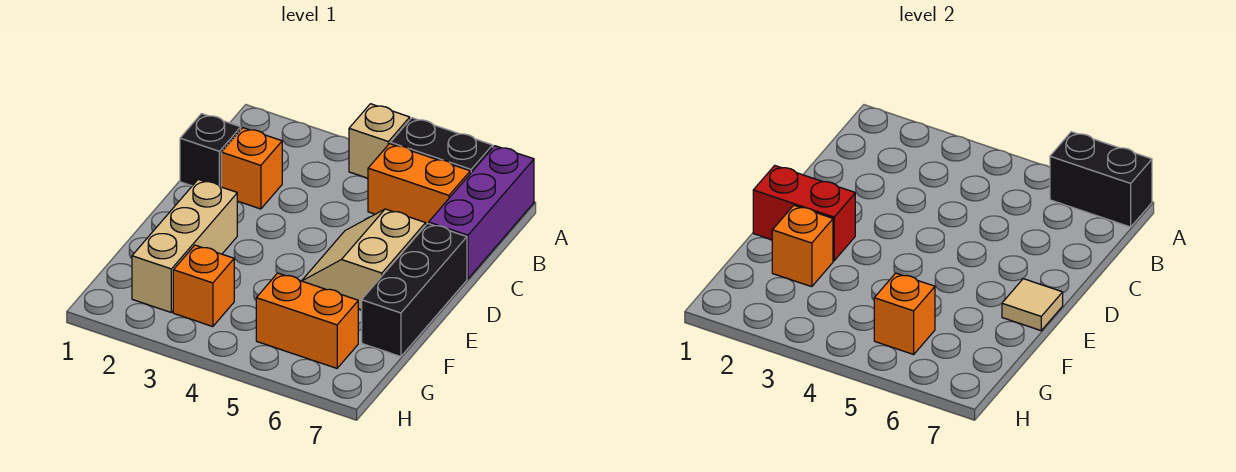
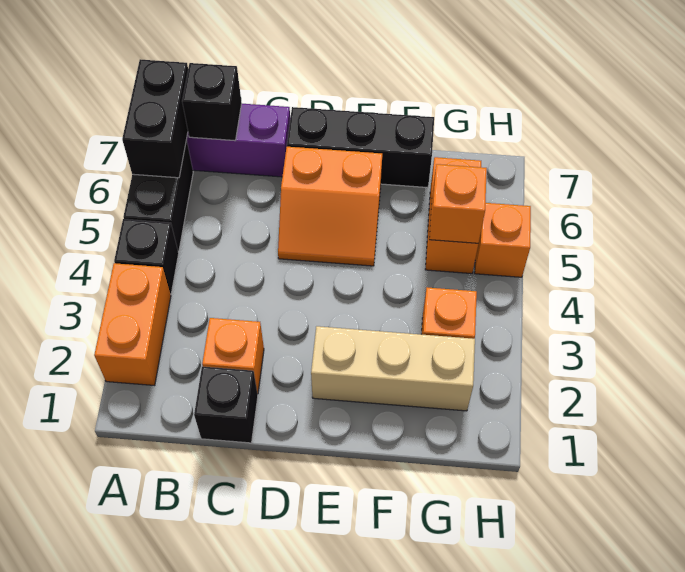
tan 1x1 brick [349,104,410,178] -> black 1x1 brick [114,219,179,294]
orange 1x2 brick [368,144,470,225] -> orange 1x2 brick moved to [94,263,171,385]
none -> black 1x1 brick [182,63,242,141]
tan 2x2 slope [302,209,426,310] -> orange 2x2 slope [278,147,382,266]
red 1x2 brick [753,166,855,261] -> none
tan 1x1 tile [1002,279,1063,331] -> none
orange 1x1 brick [772,205,833,287] -> orange 1x1 brick moved to [475,203,531,277]

